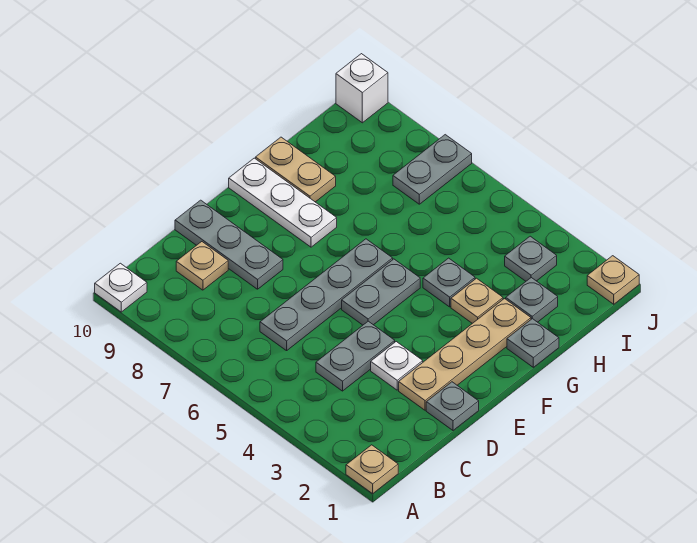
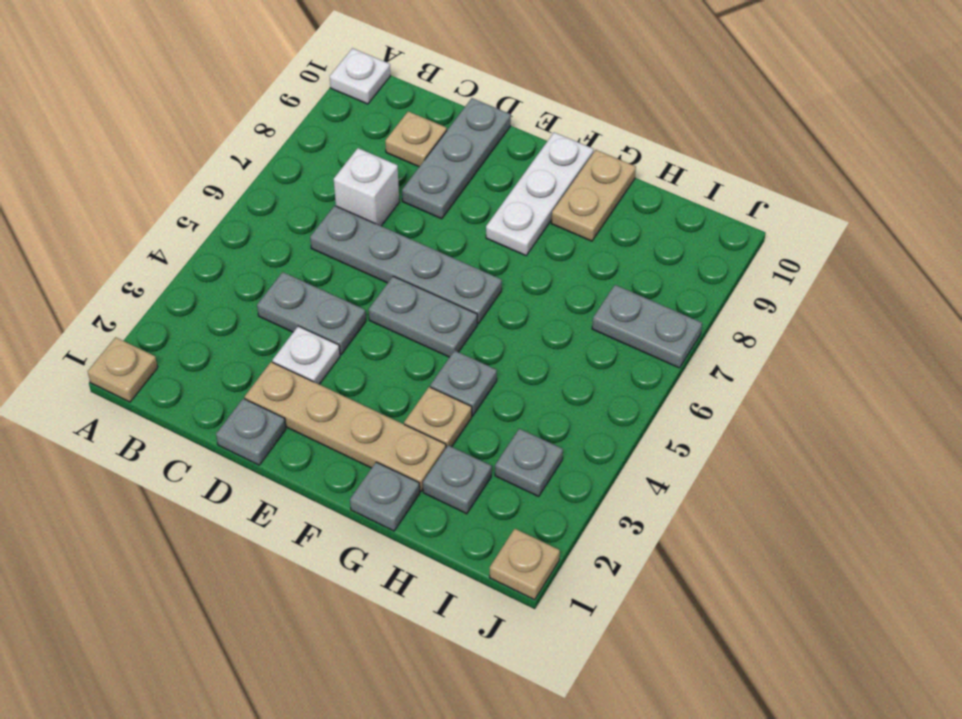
white 1x1 brick [336,54,388,123] -> white 1x1 brick moved to [334,148,399,226]

